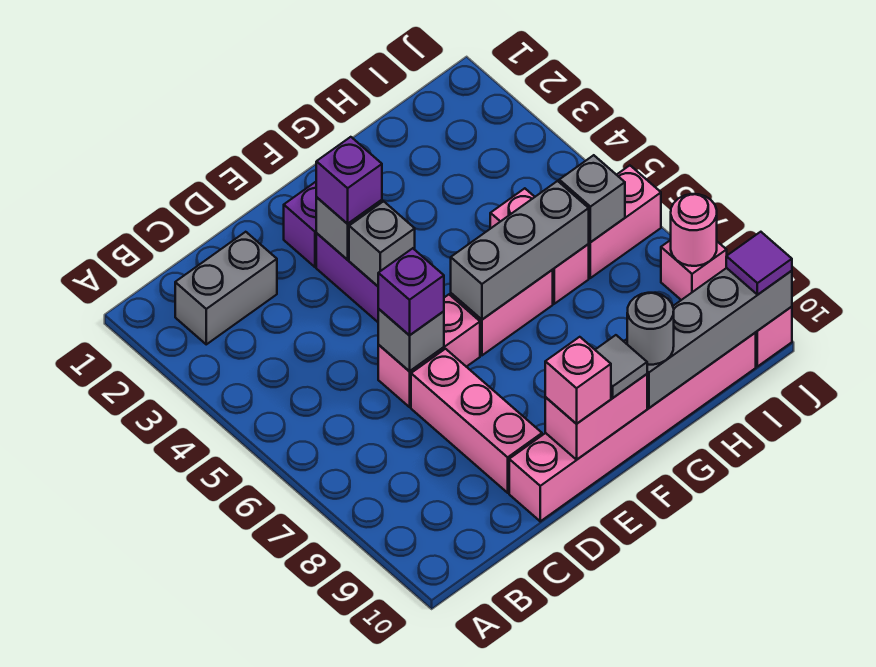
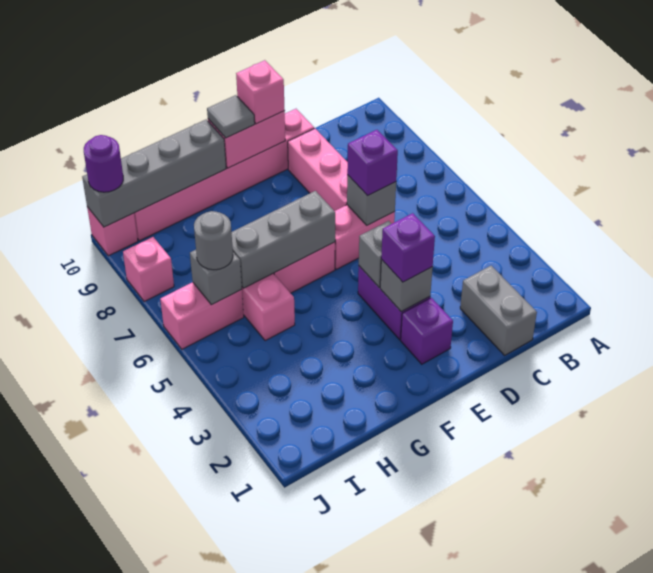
grey 1x2 brick [175,232,277,344] -> grey 1x2 brick turned to [460,266,537,355]
grey 1x1 round brick [627,293,674,365] -> grey 1x1 round brick moved to [194,211,233,270]
pink 1x1 round brick [671,194,717,266] -> none
purple 1x1 tile [726,232,792,295] -> purple 1x1 round brick [84,135,123,192]

